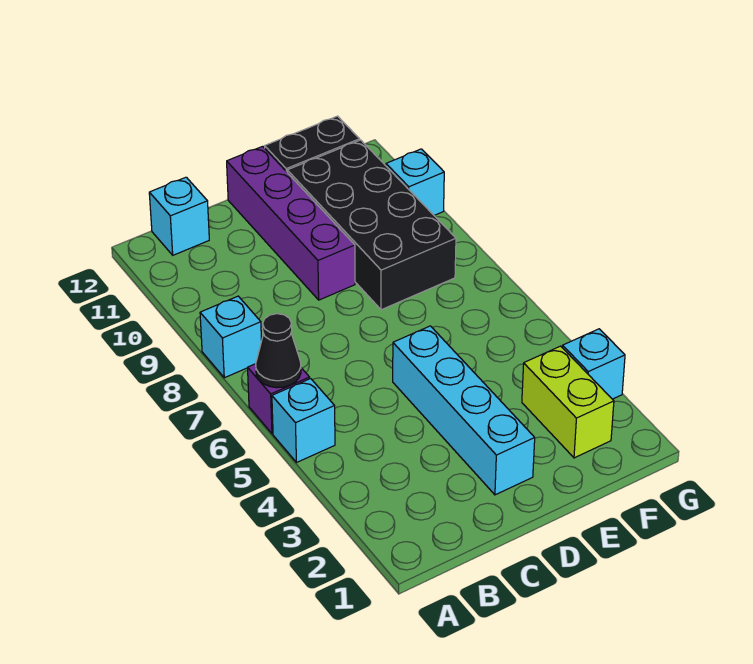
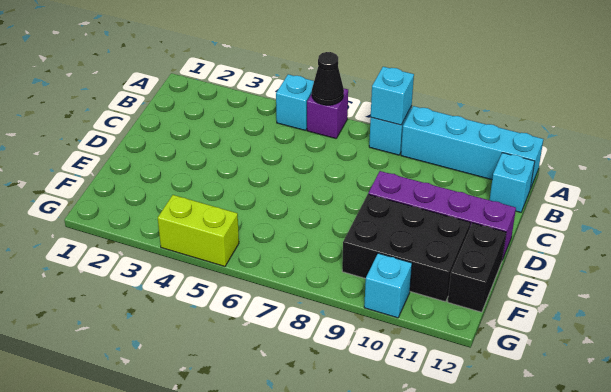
cyan 1x4 brick [393,326,535,495] -> cyan 1x4 brick moved to [401,106,543,189]
black 2x4 brick [287,140,456,310] -> black 2x3 brick [342,194,470,302]
lime 1x2 brick [522,346,614,458] -> lime 1x2 brick moved to [158,195,239,266]
cyan 1x1 brick [562,329,625,399] -> cyan 1x1 brick moved to [371,67,414,125]

